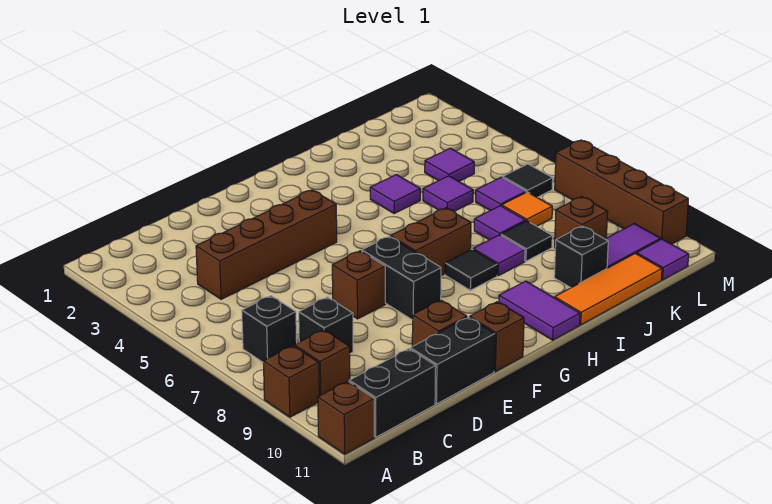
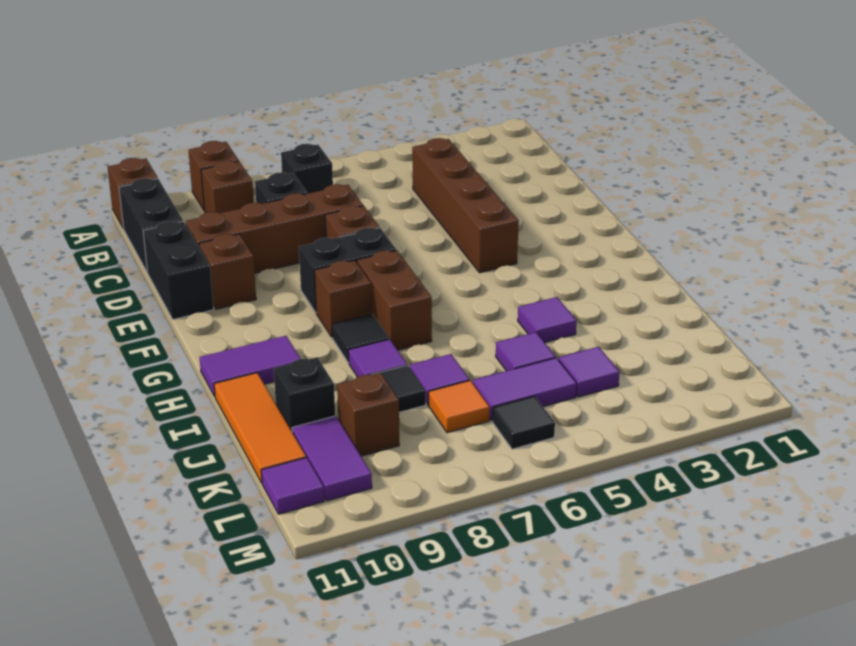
brown 1x1 brick [470,302,524,372] -> brown 1x1 brick moved to [315,260,372,337]
purple 1x1 tile [476,177,526,211] -> purple 1x2 tile [473,358,577,421]
brown 1x4 brick [555,140,688,244] -> brown 1x4 brick moved to [186,184,363,273]

